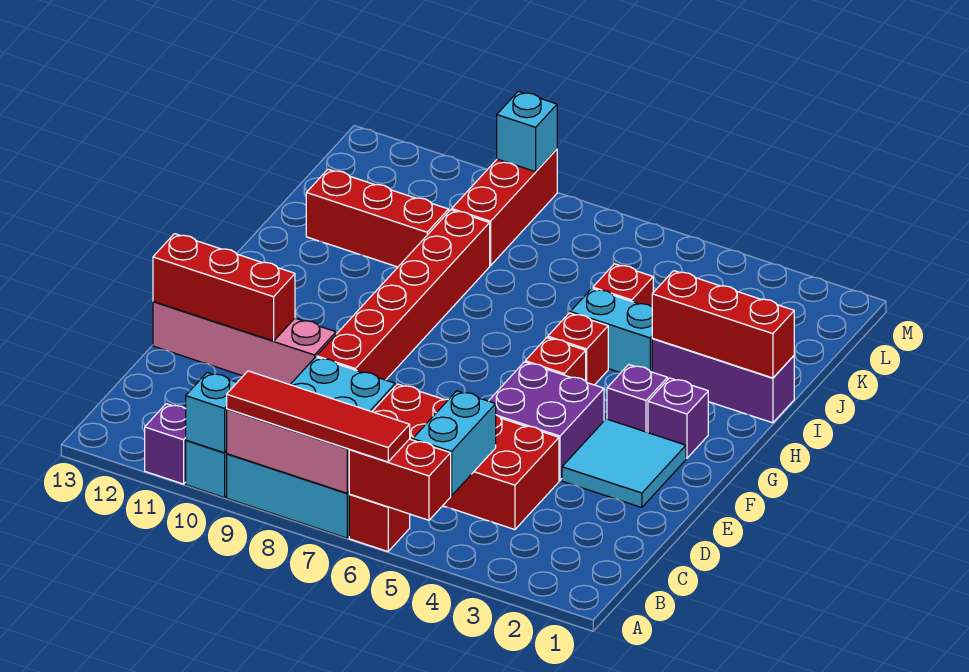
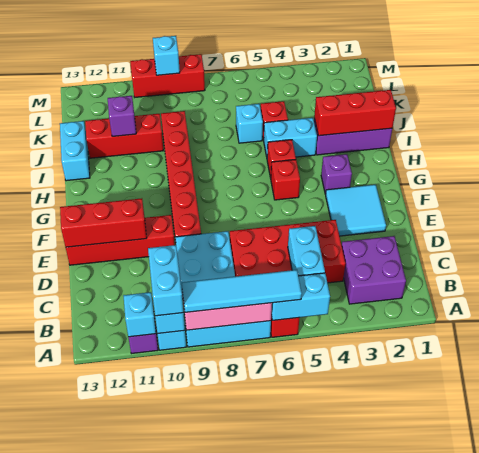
red 1x2 brick [349,439,451,520] -> cyan 1x2 brick [271,273,330,320]
red 1x4 tile [227,371,410,462] -> cyan 1x4 tile [182,270,302,312]
none -> cyan 1x2 brick [148,245,183,316]
none -> cyan 1x1 brick [123,292,156,337]
purple 2x2 brick [489,362,604,480] -> purple 2x2 brick moved to [342,236,406,304]
pink 1x4 brick [153,301,336,385] -> red 1x4 brick [66,215,175,265]
purple 1x1 brick [648,378,708,458] -> purple 1x1 brick moved to [108,96,136,136]
none -> cyan 1x2 brick [60,121,90,181]
none -> cyan 1x1 brick [236,104,263,143]
red 1x3 brick [452,149,557,266] -> red 1x3 brick turned to [130,54,205,97]

